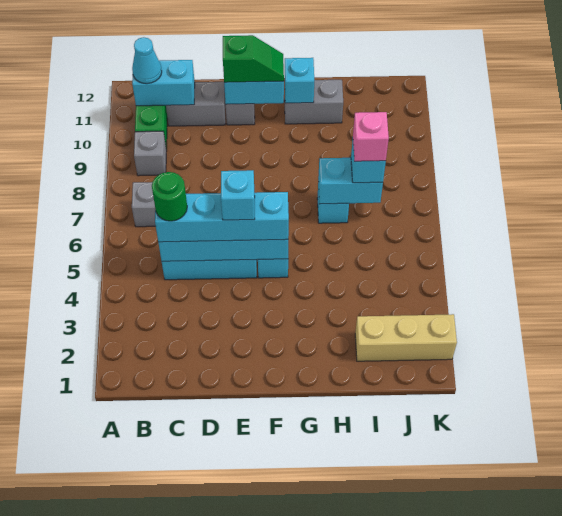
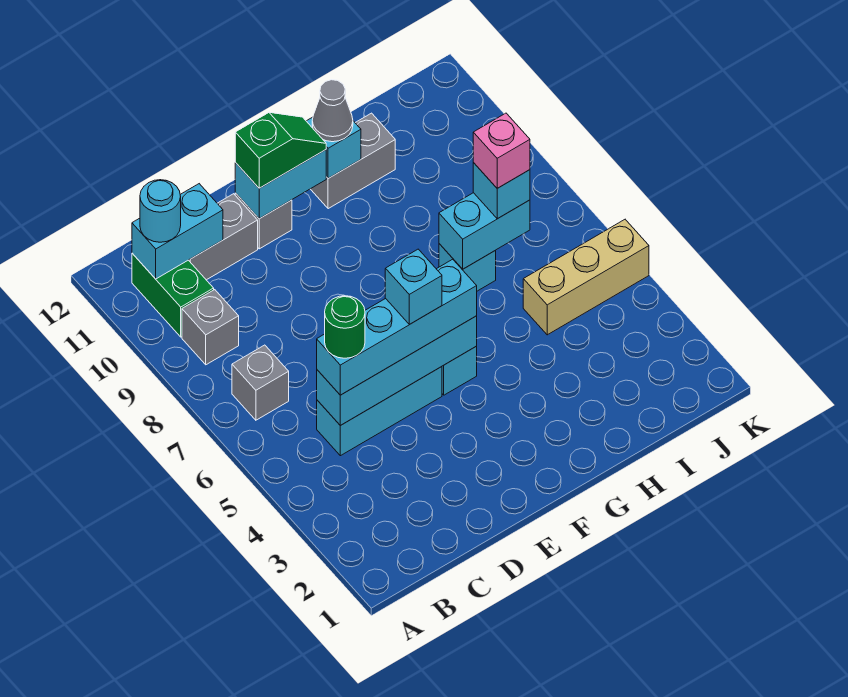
cyan 1x1 cone [132,37,162,84] -> cyan 1x1 round brick [140,180,181,242]
none -> grey 1x1 cone [312,80,353,142]
tan 1x3 brick [355,314,457,361] -> tan 1x3 brick moved to [523,220,649,335]

